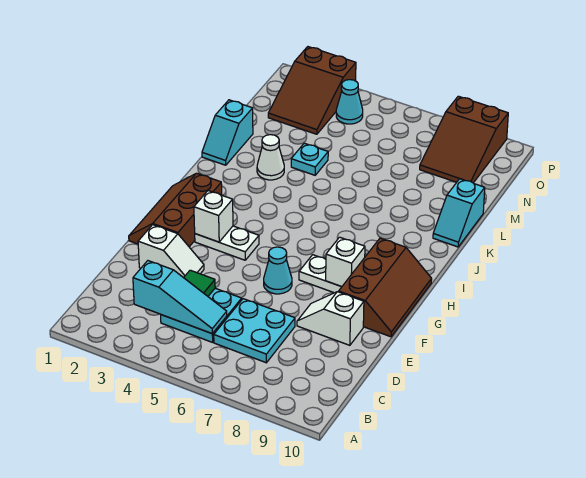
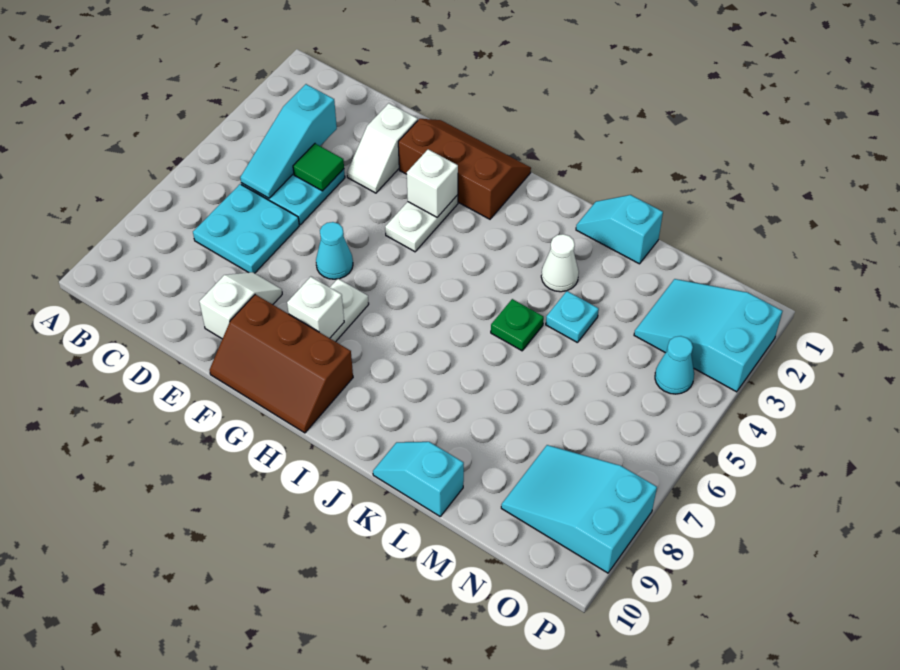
none -> green 1x1 plate [491,299,544,351]
brown 2x3 slope [268,47,356,134] -> cyan 2x3 slope [634,279,782,392]
brown 2x3 slope [420,96,508,183] -> cyan 2x3 slope [501,445,657,573]

